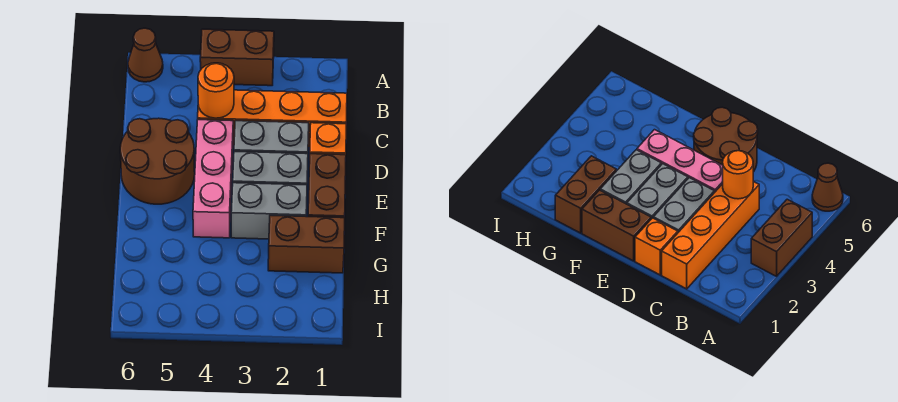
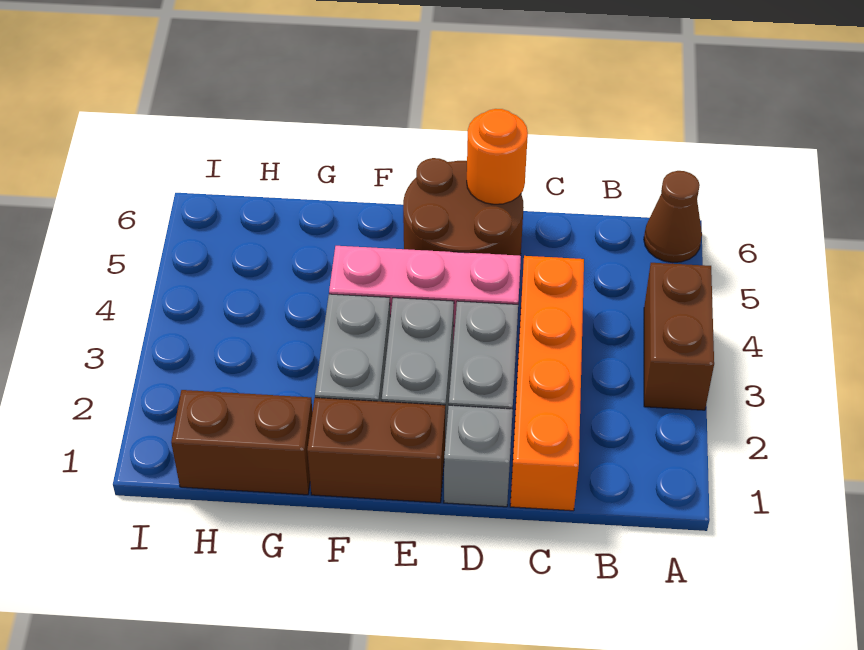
orange 1x1 round brick [198,63,234,118] -> orange 1x1 round brick moved to [467,109,528,204]
orange 1x1 brick [309,123,346,160] -> grey 1x1 brick [444,405,513,507]
brown 1x2 brick [268,215,345,273] -> brown 1x2 brick turned to [171,390,313,495]

